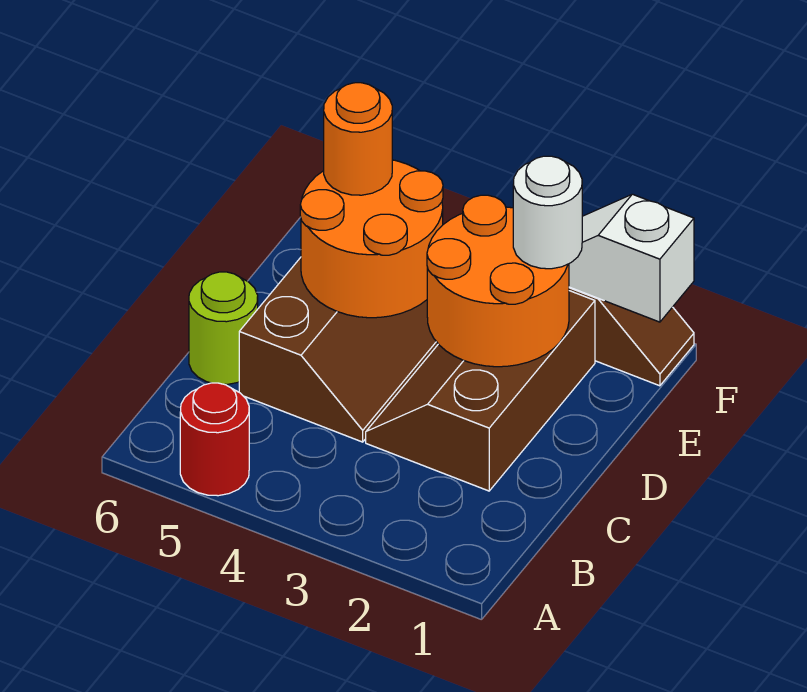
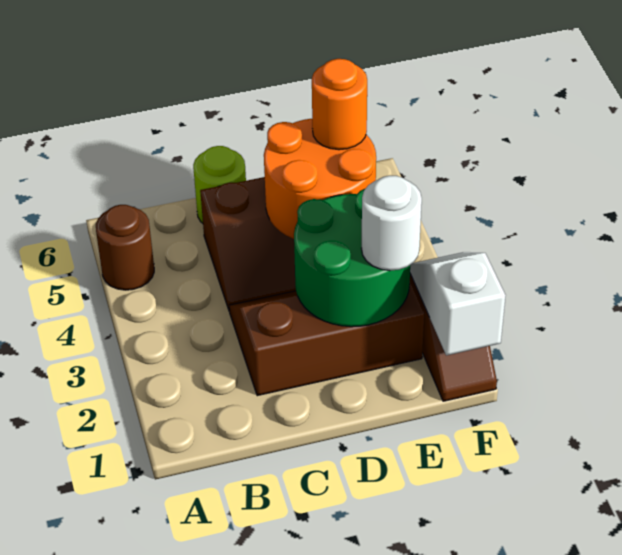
red 1x1 round brick [180,383,249,496] -> brown 1x1 round brick [96,205,154,290]
orange 2x2 round brick [427,195,569,367] -> green 2x2 round brick [294,189,410,327]

